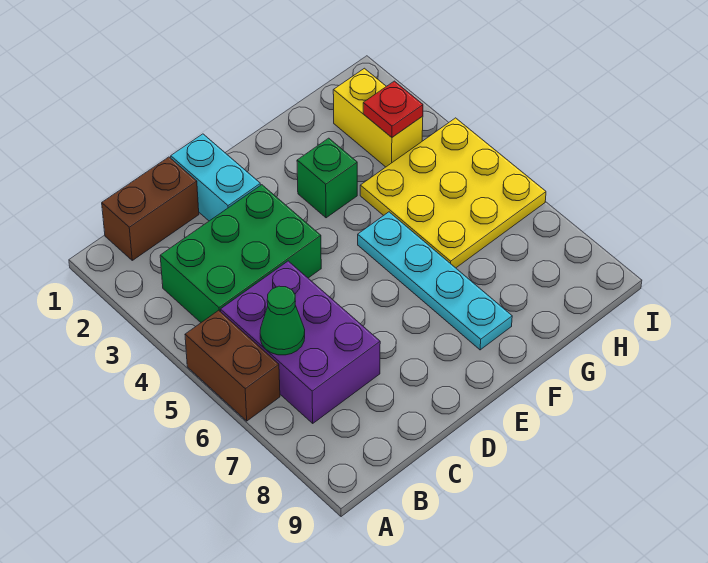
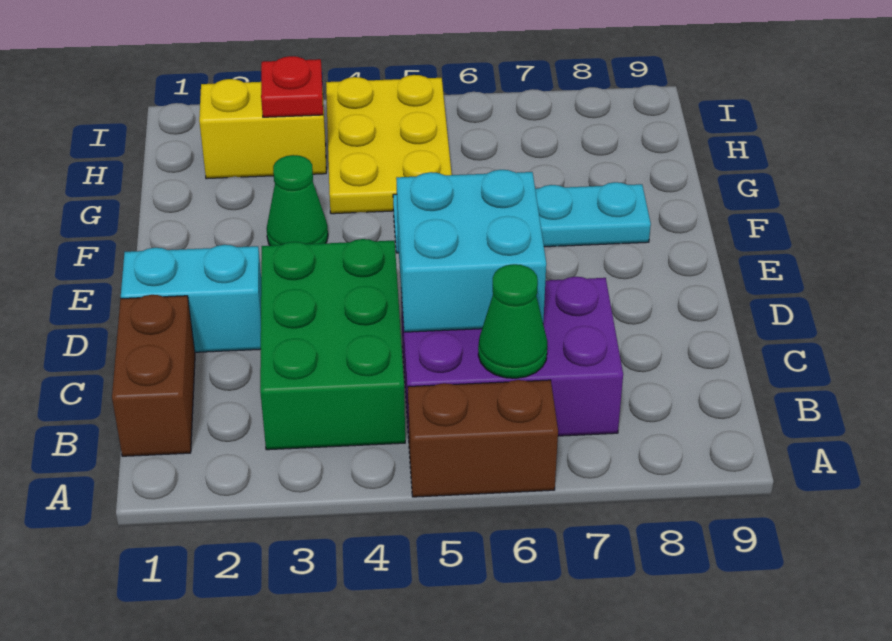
none -> cyan 2x2 brick [396,170,546,332]
green 1x1 brick [297,138,357,218] -> green 1x1 cone [266,155,328,246]
yellow 3x3 plate [360,118,546,268] -> yellow 2x3 plate [326,75,452,214]

